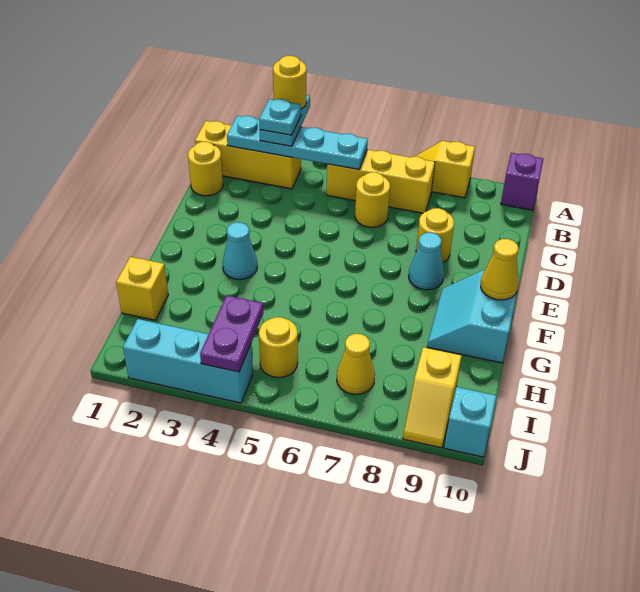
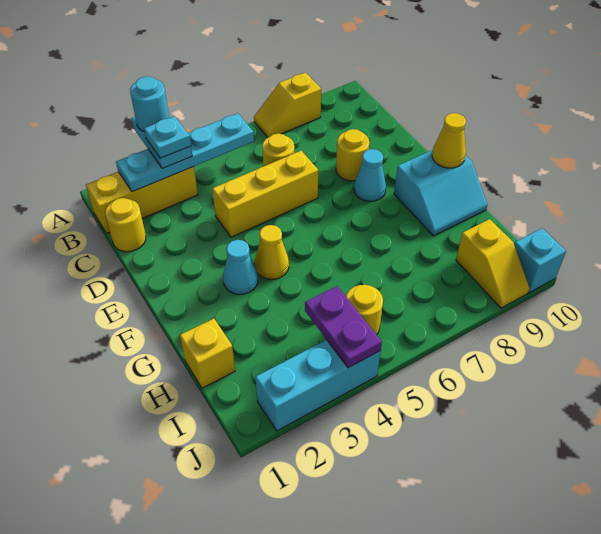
yellow 1x1 round brick [273,56,306,109] -> cyan 1x1 round brick [130,76,169,132]
purple 1x1 brick [501,153,544,210] -> none
yellow 1x3 brick [327,150,435,213] -> yellow 1x3 brick moved to [212,151,319,237]
cyan 2x2 slope [427,271,520,363] -> cyan 2x2 slope turned to [394,150,487,236]
yellow 1x1 cone [337,334,375,395] -> yellow 1x1 cone moved to [255,225,289,279]

